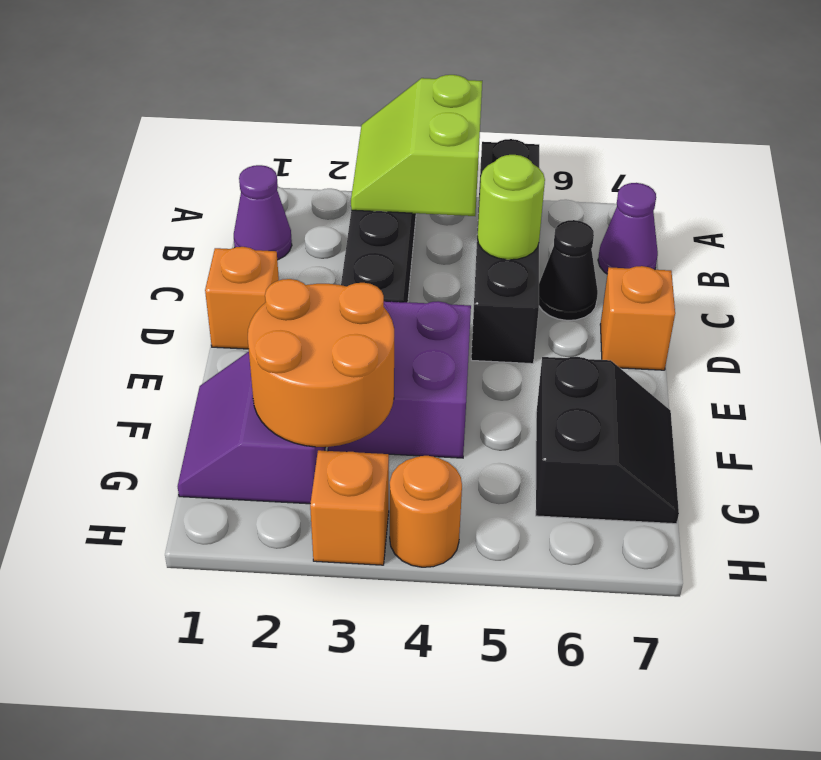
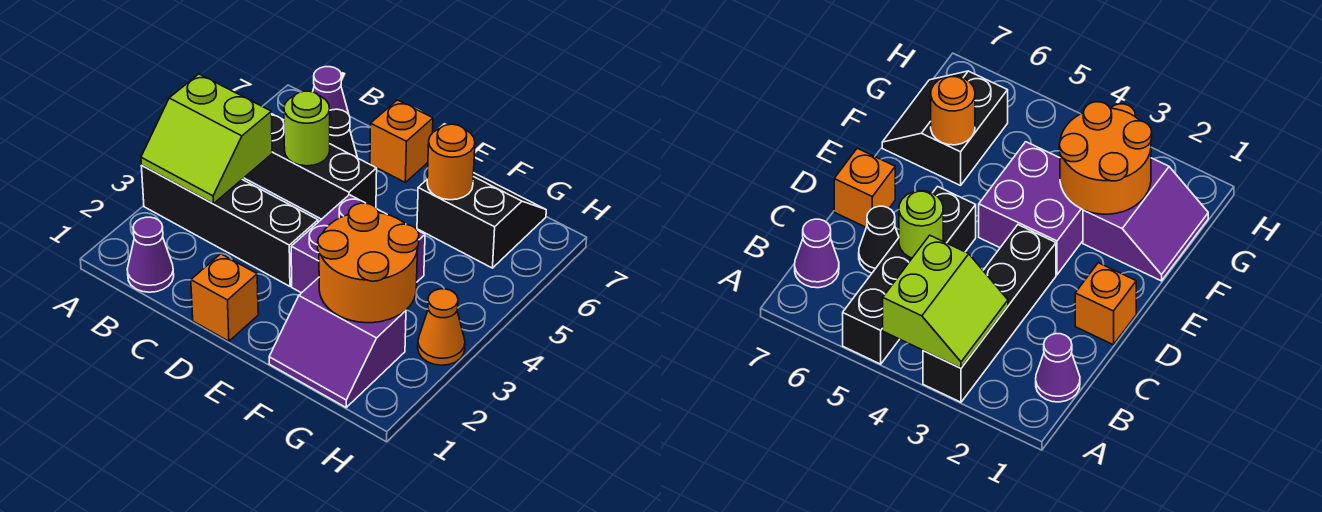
orange 1x1 brick [310,450,389,565] -> orange 1x1 cone [418,289,465,365]
orange 1x1 round brick [390,456,462,567] -> orange 1x1 round brick moved to [427,124,475,200]

